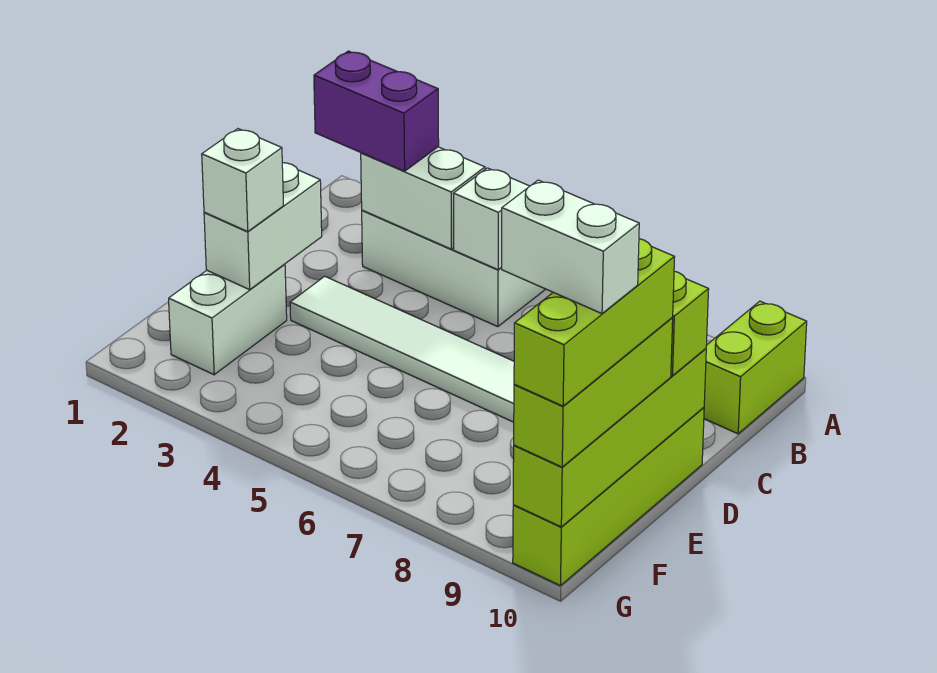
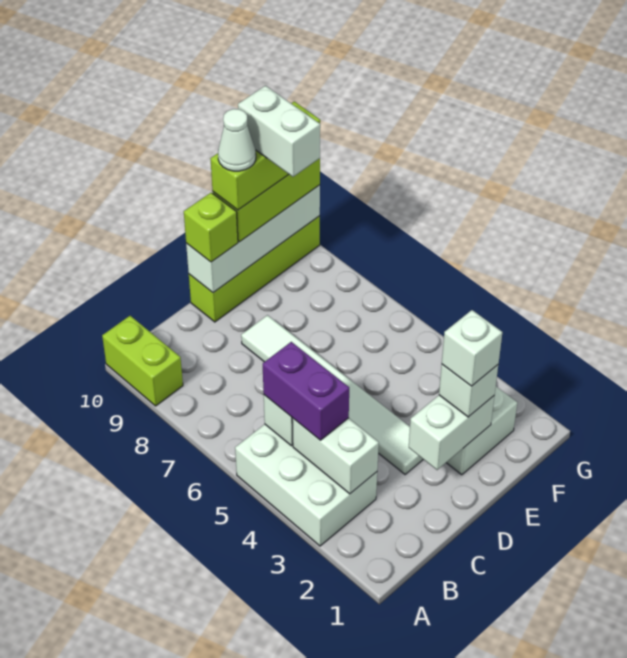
lime 1x2 brick [704,301,807,434] -> lime 1x2 brick turned to [102,316,183,406]
purple 1x2 brick [314,51,439,171] -> purple 1x2 brick moved to [263,342,349,440]
lime 1x4 brick [513,349,706,527] -> white 1x4 brick [186,185,320,293]
none -> white 1x1 brick [442,310,502,386]
none -> white 1x1 cone [218,109,256,171]

